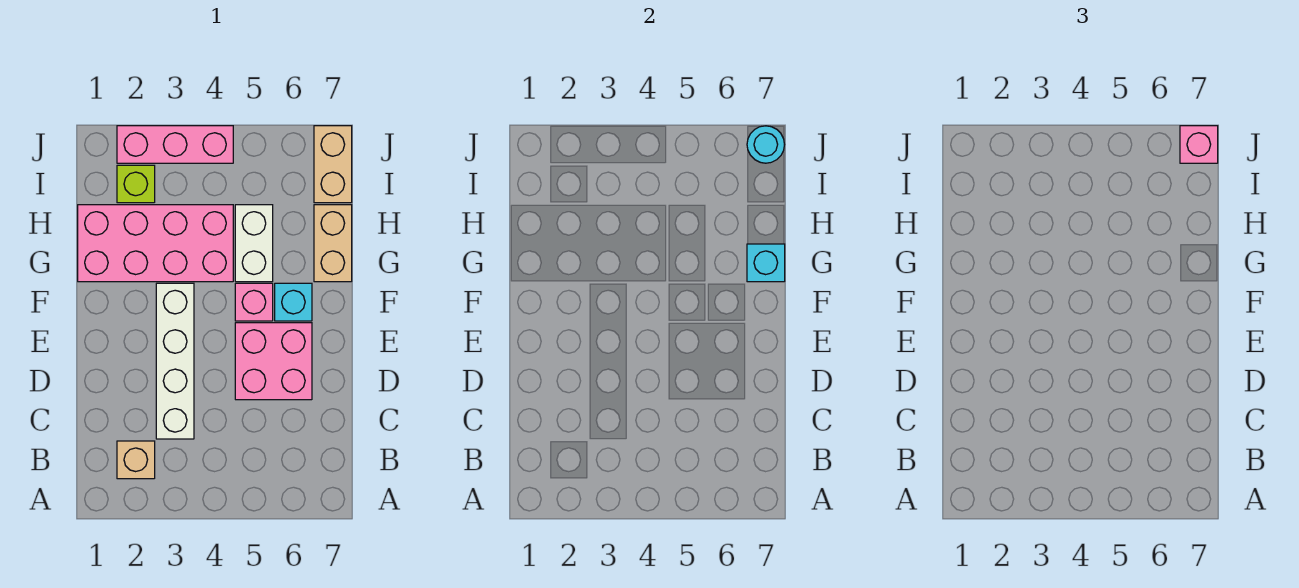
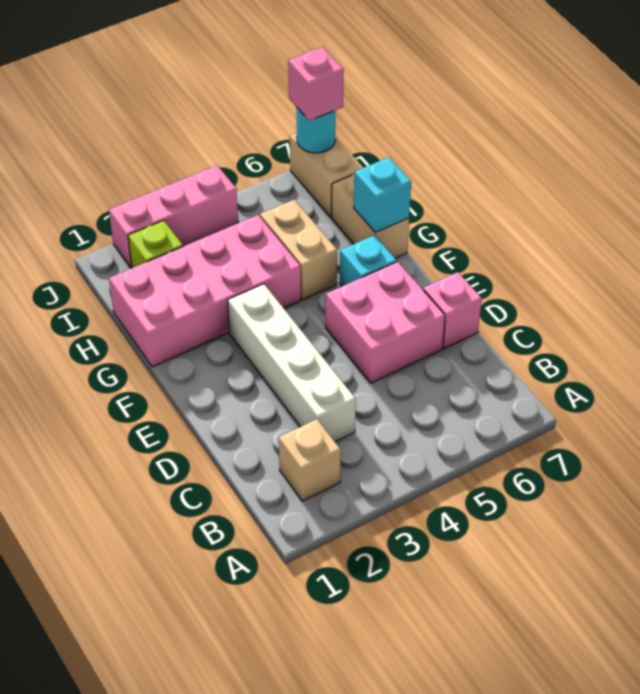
pink 1x1 brick [235,283,273,321] -> pink 1x1 brick moved to [423,272,482,349]
white 1x2 brick [235,205,273,282] -> tan 1x2 brick [260,200,337,299]

